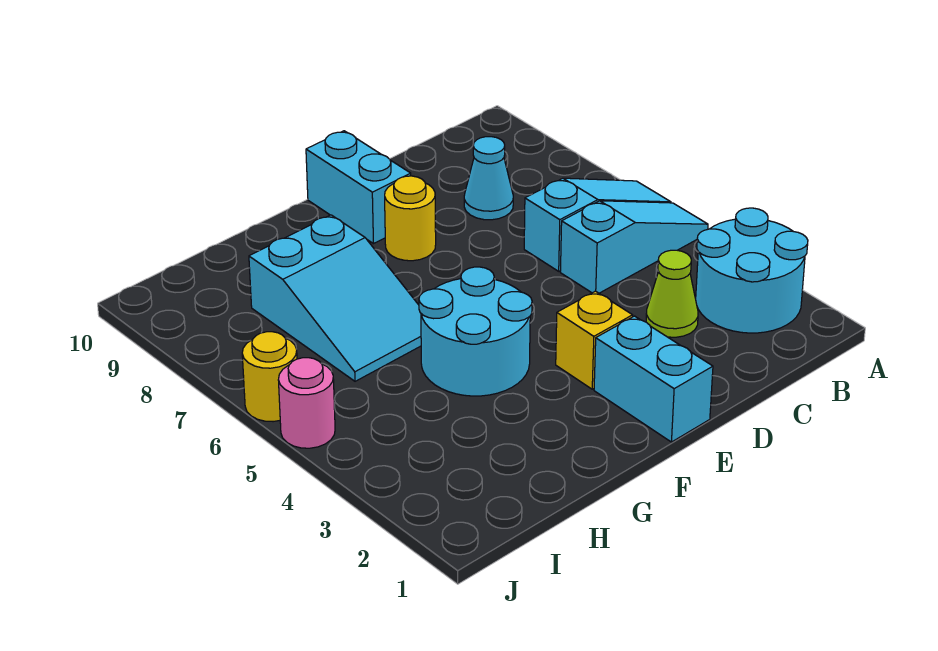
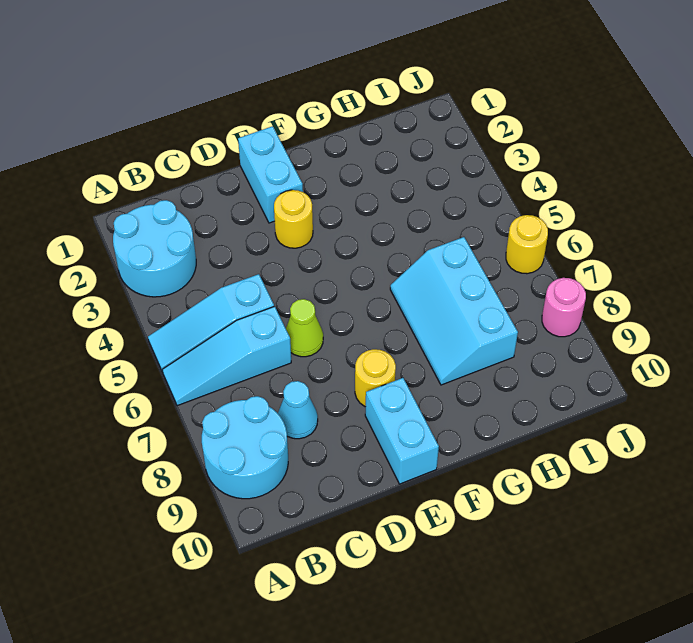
lime 1x1 cone [646,250,698,337] -> lime 1x1 cone moved to [286,299,323,357]
yellow 1x1 brick [556,291,633,389] -> yellow 1x1 round brick [274,190,313,248]
cyan 2x2 round brick [419,267,532,396] -> cyan 2x2 round brick moved to [202,396,288,499]
cyan 2x3 slope [249,215,421,381] -> cyan 2x3 slope turned to [390,237,518,385]
pink 1x1 round brick [278,358,335,448] -> pink 1x1 round brick moved to [542,278,586,337]

